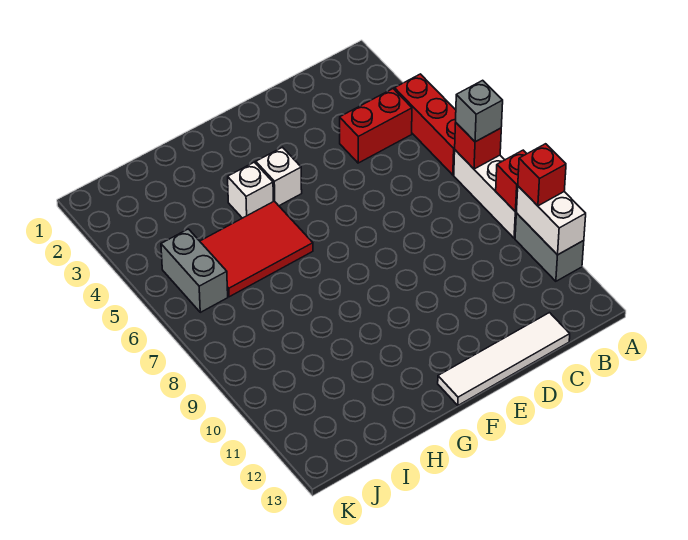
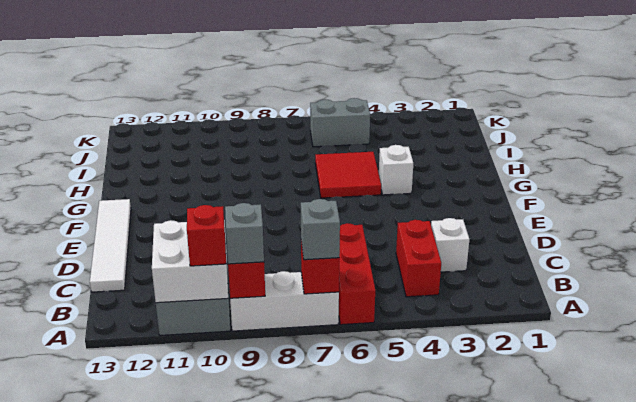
red 1x3 brick [394,74,456,175] -> red 1x3 brick turned to [339,223,375,325]
none -> grey 1x1 brick [225,203,264,264]
white 1x2 brick [516,186,586,255] -> white 2x2 brick [152,220,228,303]
white 1x1 brick [256,147,302,206] -> white 1x1 brick moved to [431,218,469,272]
red 2x3 tile [200,201,313,297] -> red 2x2 tile [315,152,381,198]

